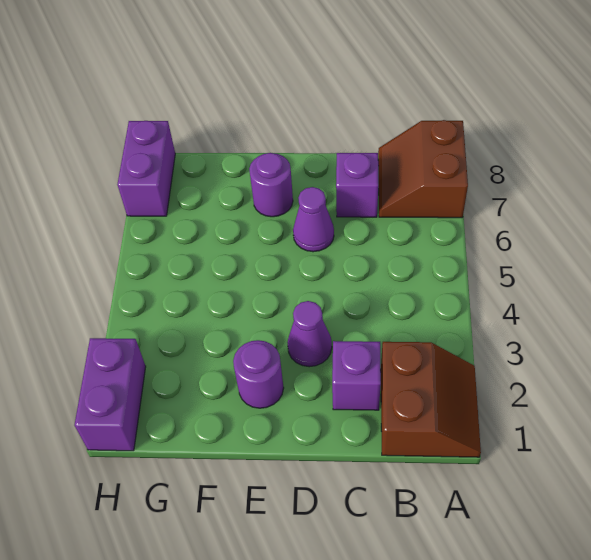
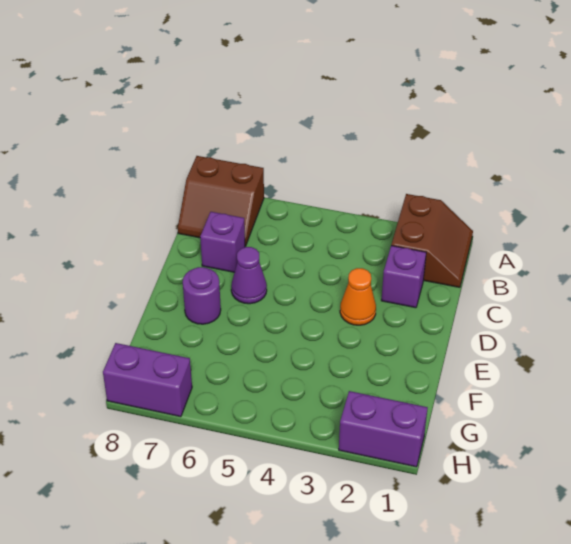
brown 2x2 slope [381,342,481,457] -> brown 2x2 slope turned to [391,194,473,287]
purple 1x1 cone [287,301,332,367] -> orange 1x1 cone [340,268,376,325]
purple 1x1 round brick [233,340,284,408] -> none

